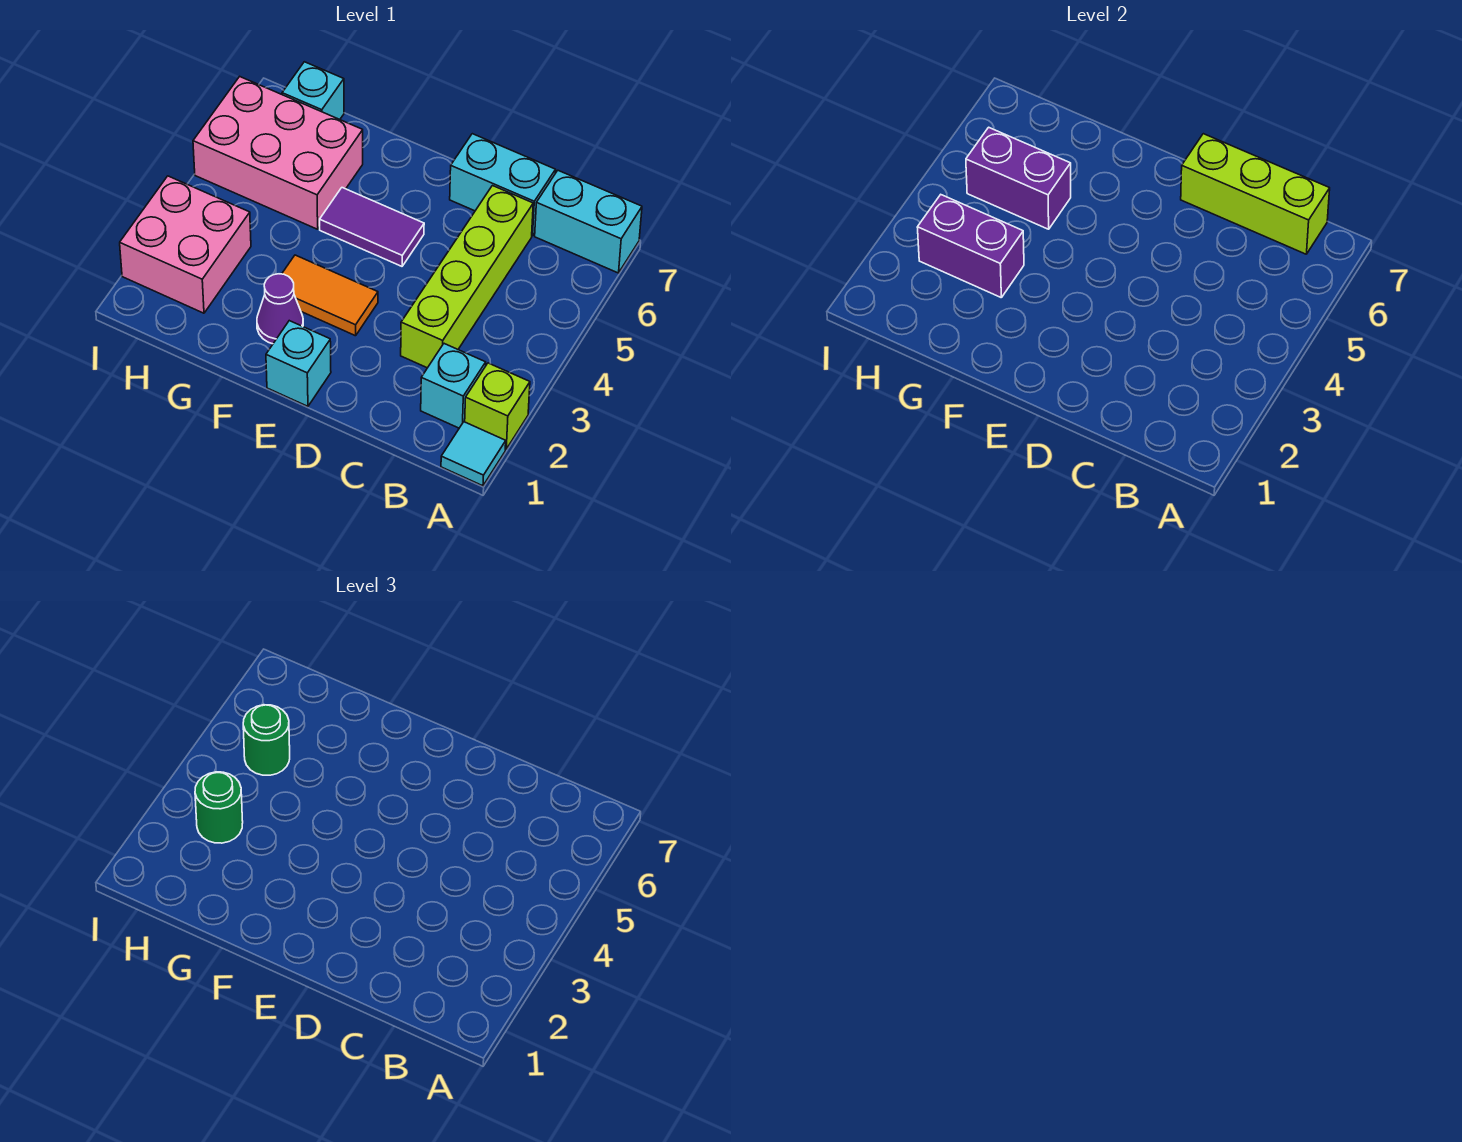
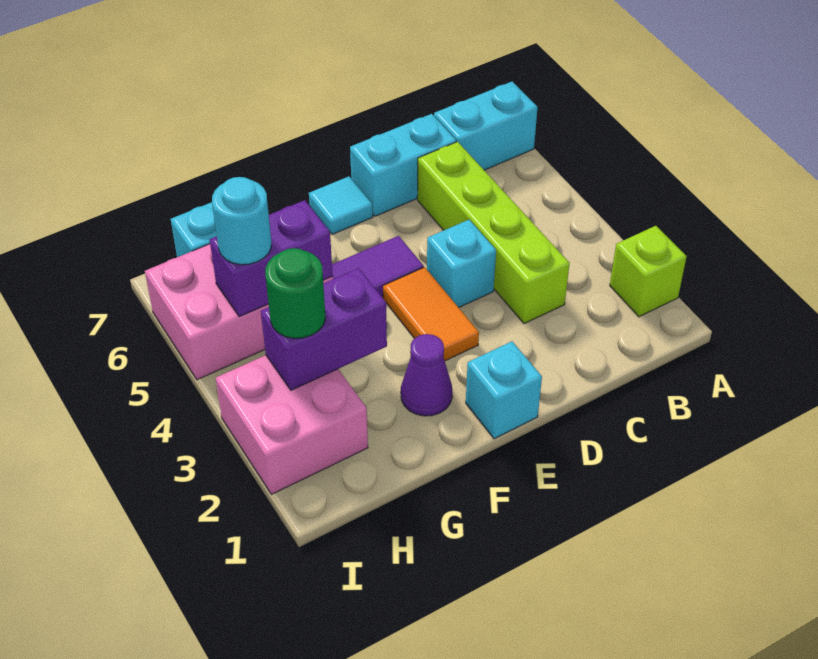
cyan 1x1 tile [441,422,506,486] -> cyan 1x1 tile moved to [309,176,373,234]
cyan 1x1 brick [421,344,486,428] -> cyan 1x1 brick moved to [427,220,496,307]
lime 1x3 brick [1181,134,1330,254] -> none
orange 1x2 tile [282,255,378,336] -> orange 1x2 tile turned to [383,267,479,361]
green 1x1 round brick [243,705,290,775] -> cyan 1x1 round brick [212,177,271,265]

